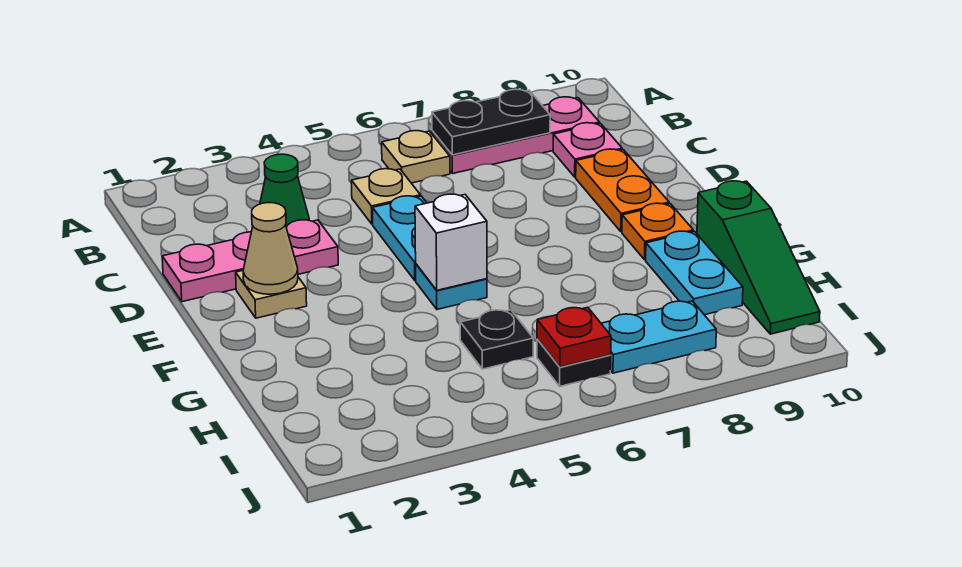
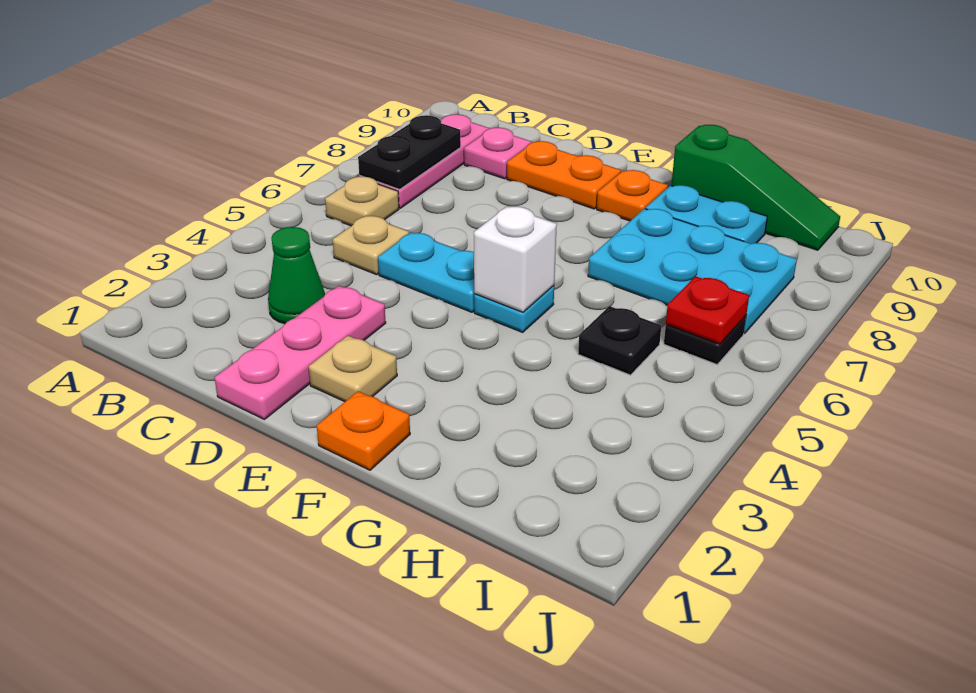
tan 1x1 cone [243,203,298,294] -> none
none -> orange 1x1 plate [317,391,410,470]
cyan 1x2 plate [601,301,716,373] -> cyan 2x3 plate [588,209,797,333]

